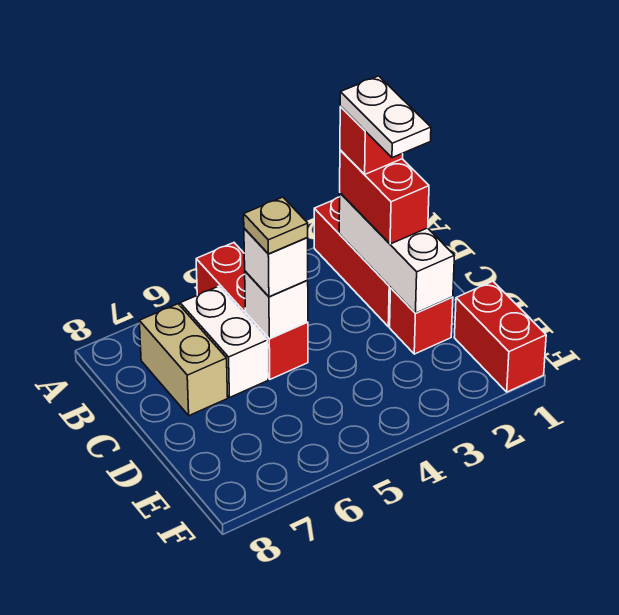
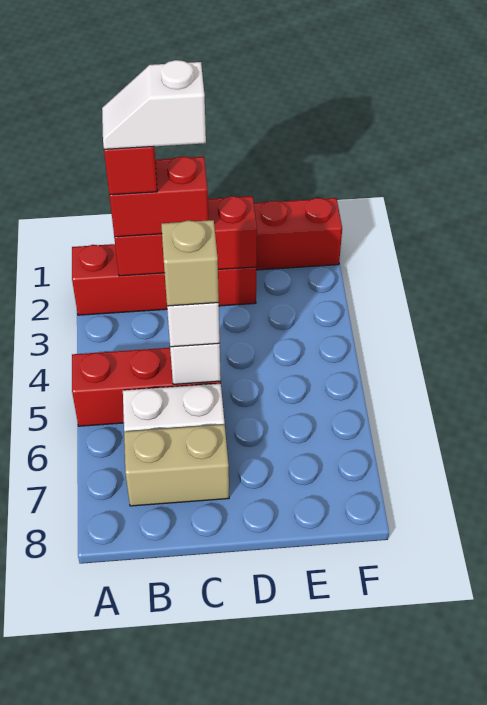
white 1x3 brick [339,193,454,313] -> red 1x3 brick [114,196,257,276]
white 1x2 plate [340,76,431,158] -> white 1x2 slope [102,60,206,149]
tan 1x1 plate [244,197,308,254] -> tan 1x1 brick [161,220,219,306]

